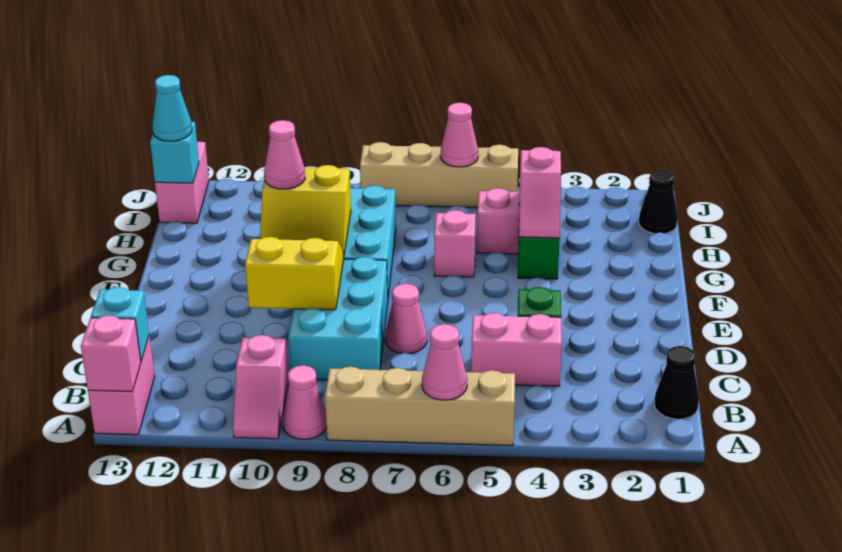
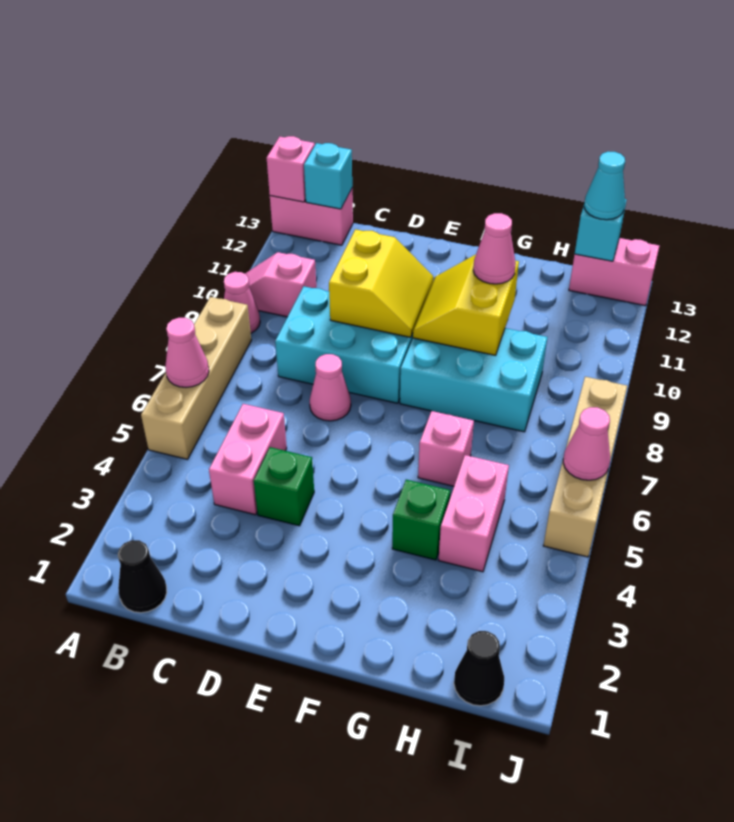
pink 1x2 slope [519,147,561,238] -> none

